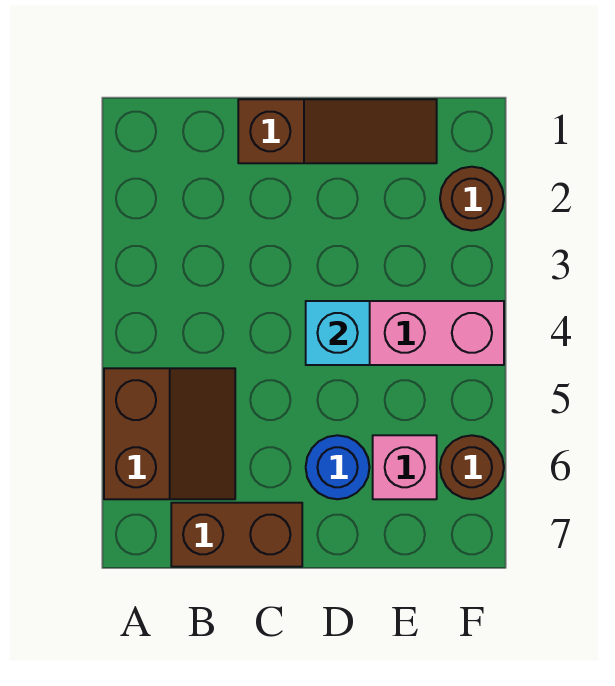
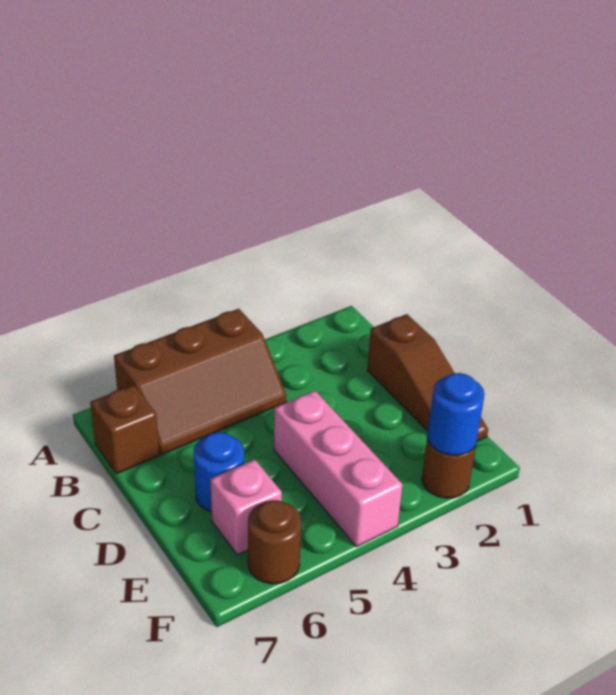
brown 2x2 slope [104,368,235,499] -> brown 2x3 slope [114,309,286,455]
brown 1x2 brick [171,503,302,567] -> brown 1x1 brick [90,385,159,474]
cyan 1x1 brick [306,301,370,365] -> none
none -> blue 1x1 round brick [427,373,485,455]

